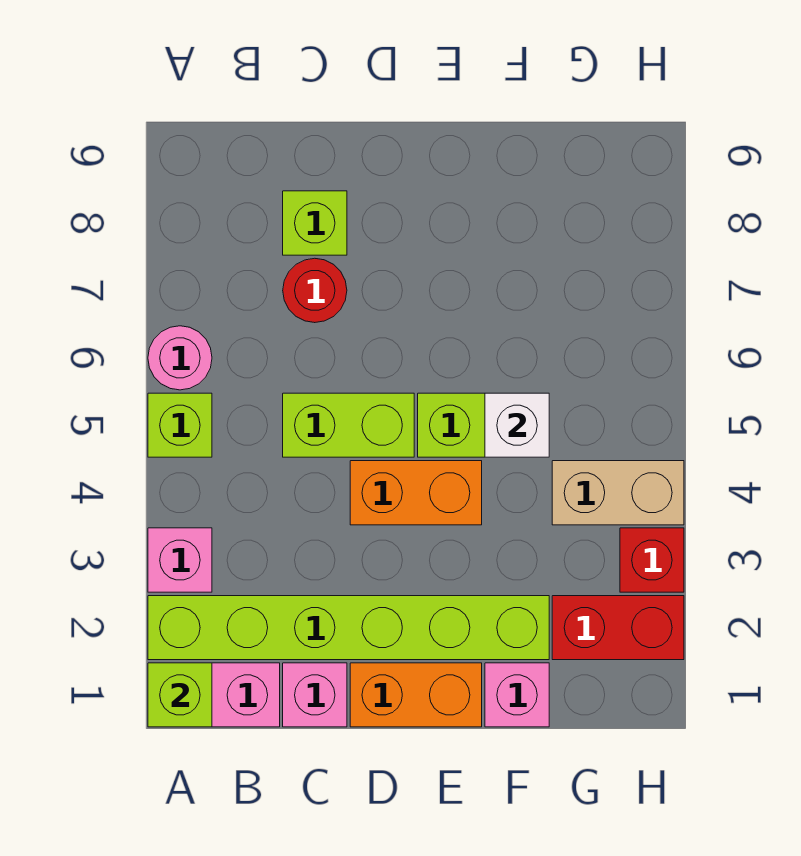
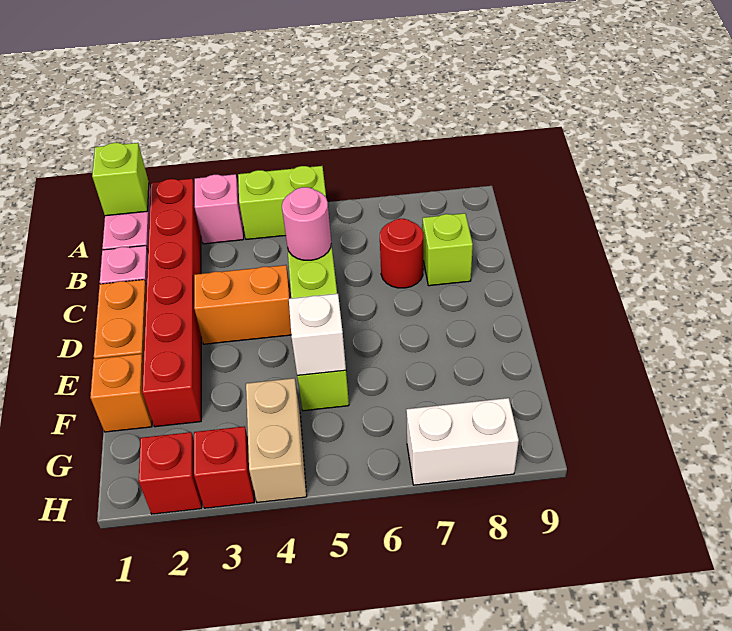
lime 1x6 brick [148,596,549,660] -> red 1x6 brick [142,179,201,427]
lime 1x1 brick [148,393,212,457] -> lime 1x2 brick [238,166,326,239]
pink 1x1 round brick [148,326,212,390] -> pink 1x1 round brick moved to [282,187,331,260]
orange 1x2 brick [350,461,482,525] -> orange 1x2 brick turned to [194,265,291,344]
pink 1x1 brick [485,663,549,727] -> orange 1x1 brick [90,354,152,432]
red 1x2 brick [552,596,684,660] -> red 1x1 brick [139,432,202,514]
none -> white 1x2 brick [406,398,519,485]

